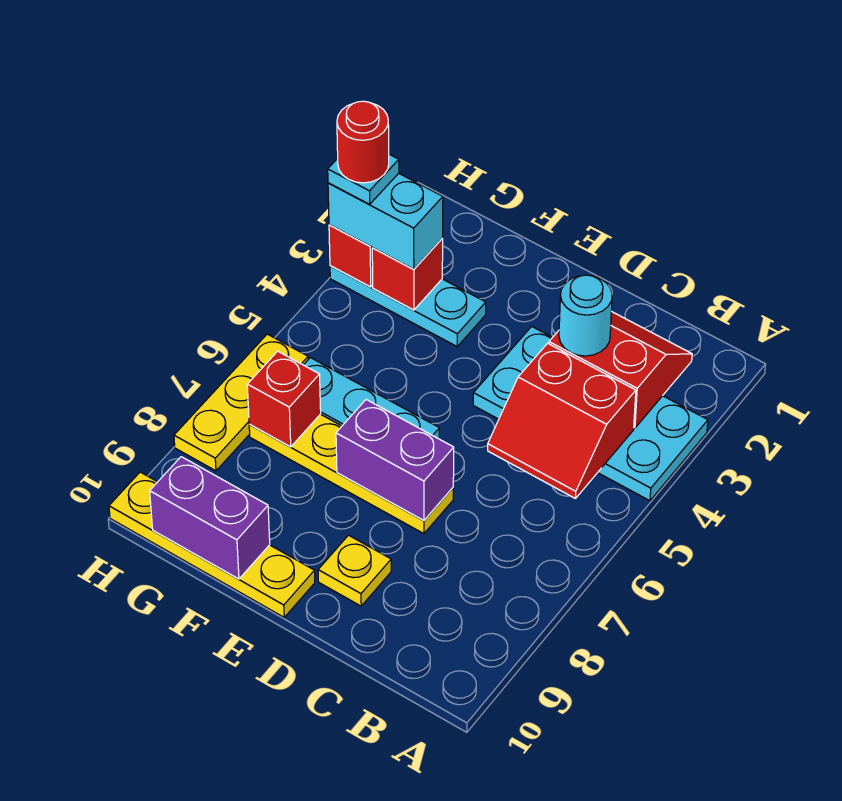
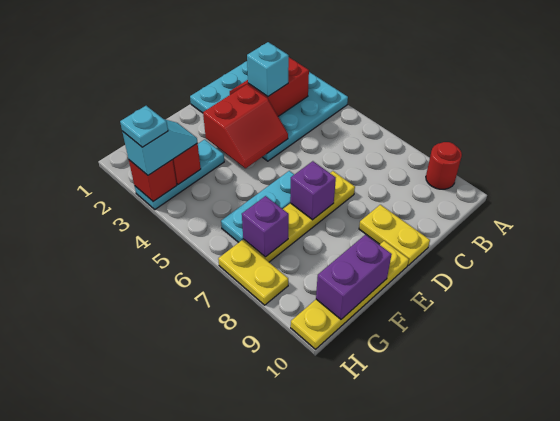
cyan 2x4 plate [473,326,708,501] -> cyan 4x4 plate [190,61,348,161]
red 2x2 slope [488,343,636,499] -> red 2x2 slope moved to [203,84,288,168]
cyan 1x1 round brick [559,275,612,356] -> cyan 1x1 brick [247,42,289,97]
purple 1x2 brick [336,400,454,520] -> purple 1x1 brick [290,161,336,220]
yellow 1x1 plate [318,535,391,606] -> yellow 1x2 plate [359,205,430,265]
cyan 1x2 brick [328,173,443,269] -> cyan 1x2 slope [122,119,197,175]
red 1x1 brick [247,351,321,447] -> purple 1x1 brick [242,196,289,257]
red 1x1 round brick [337,101,389,183] -> red 1x1 round brick moved to [426,142,462,189]
yellow 1x3 plate [174,334,308,471] -> yellow 1x2 plate [218,240,288,305]

